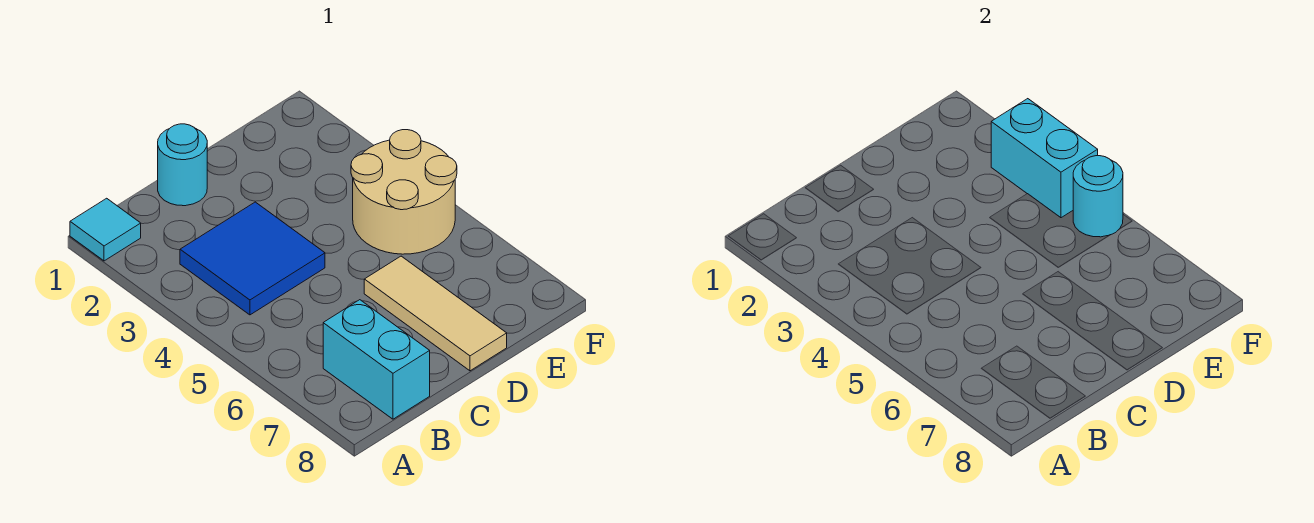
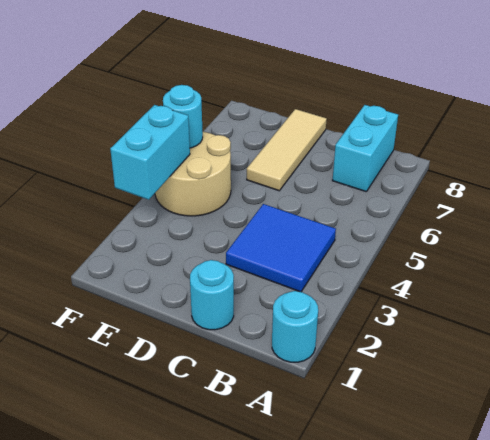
cyan 1x1 tile [70,198,141,261] -> cyan 1x1 round brick [272,291,318,362]

